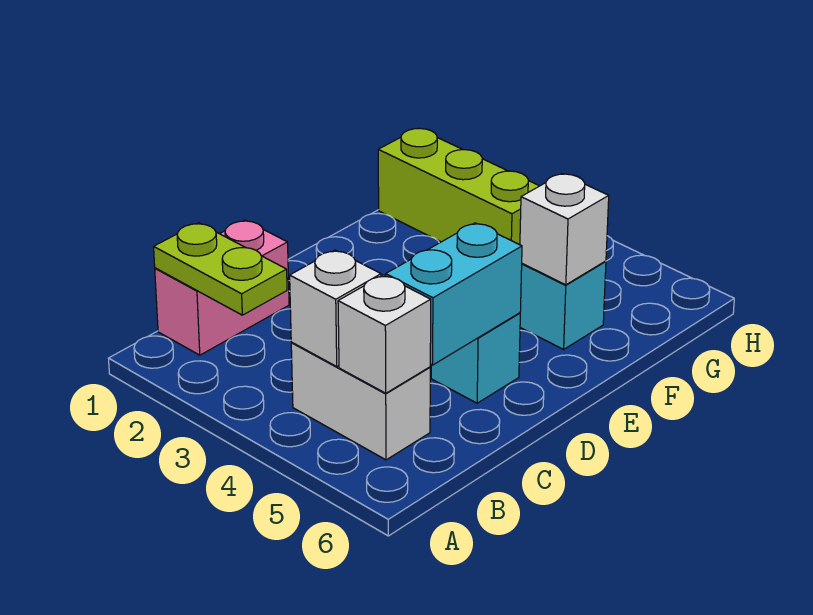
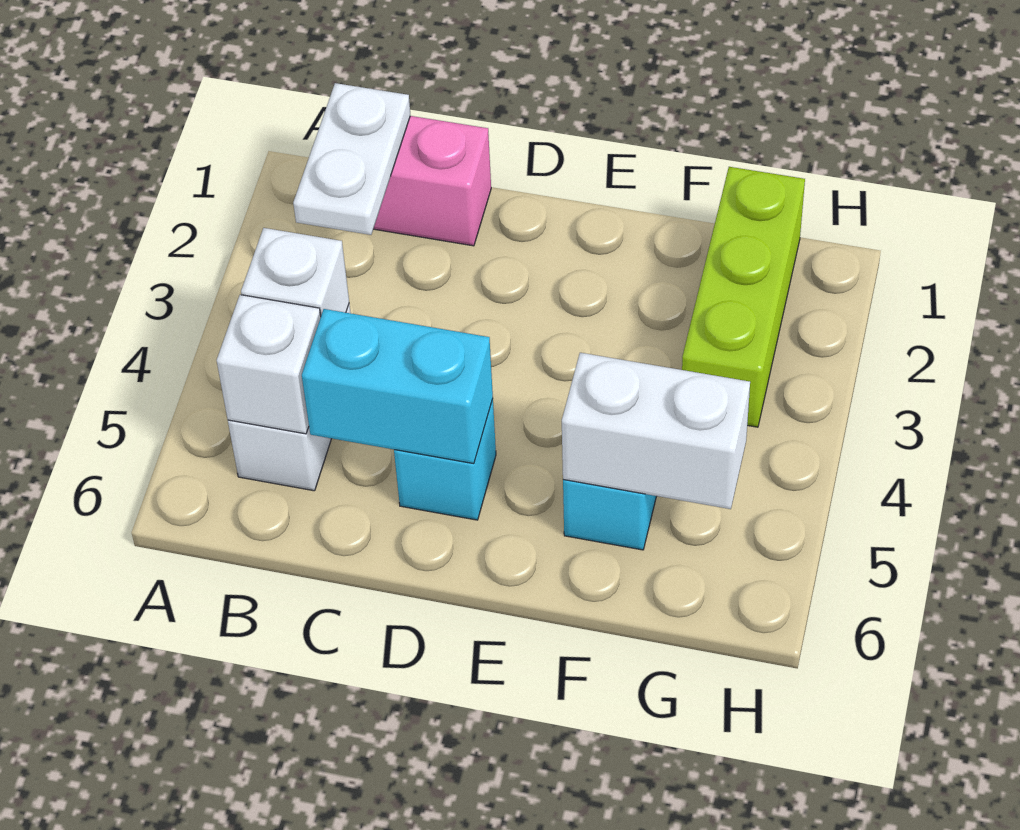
lime 1x2 plate [154,223,287,315] -> white 1x2 plate [293,83,410,235]
white 1x1 brick [520,174,609,285] -> white 1x2 brick [562,353,750,509]

